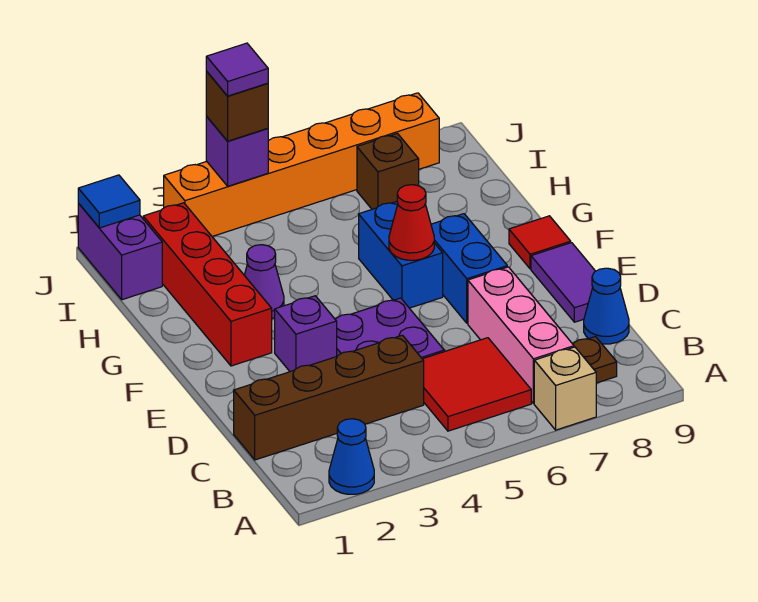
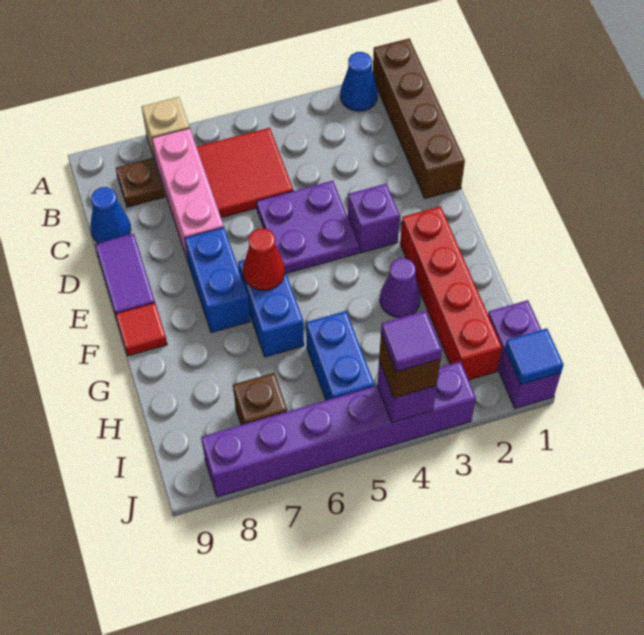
brown 1x4 brick [234,335,424,460] -> brown 1x4 brick turned to [373,39,465,199]
none -> blue 1x2 brick [306,311,374,400]
orange 1x6 brick [164,93,439,236] -> purple 1x6 brick [201,362,476,497]

